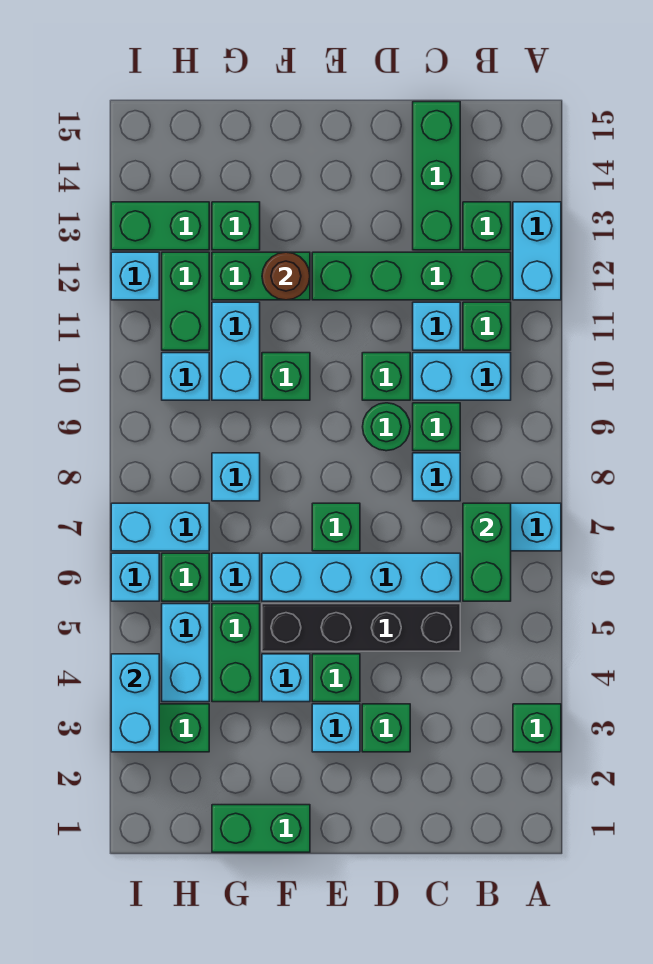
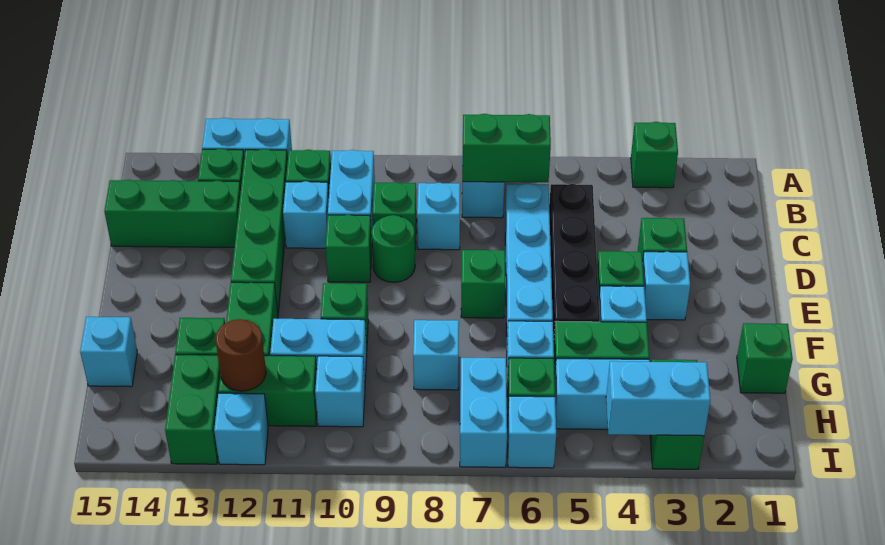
green 1x2 brick [212,805,310,852] -> green 1x1 brick [737,323,793,393]
brown 1x1 round brick [262,252,310,300] -> brown 1x1 round brick moved to [215,319,266,391]
none -> cyan 1x1 brick [80,317,137,387]

